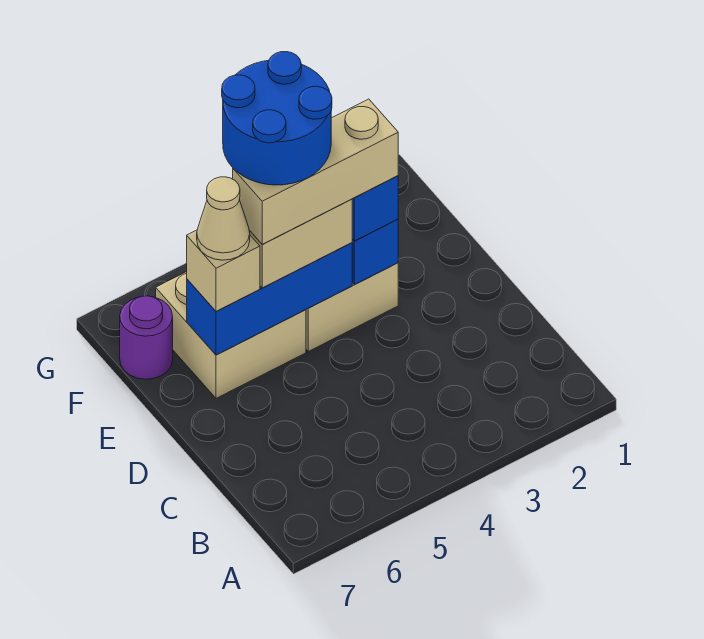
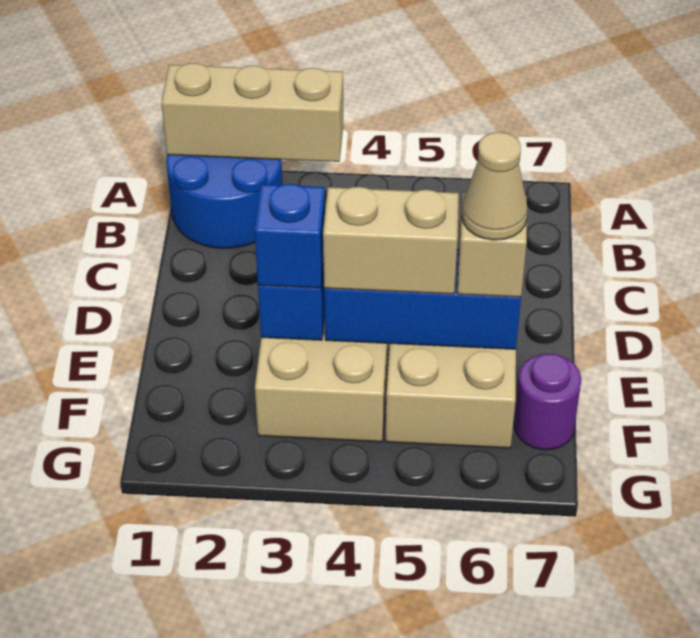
tan 1x3 brick [233,99,398,244] -> tan 1x3 brick moved to [161,63,343,162]
blue 2x2 round brick [222,52,332,185] -> blue 2x2 round brick moved to [166,155,282,248]

